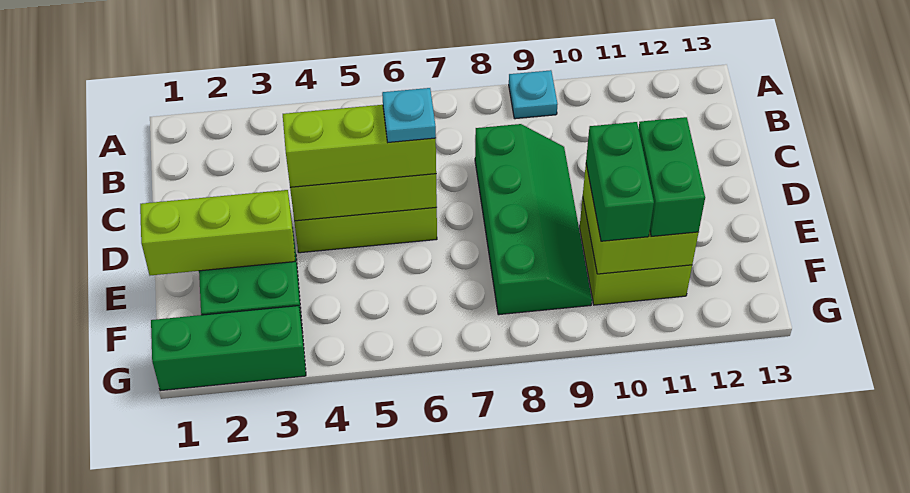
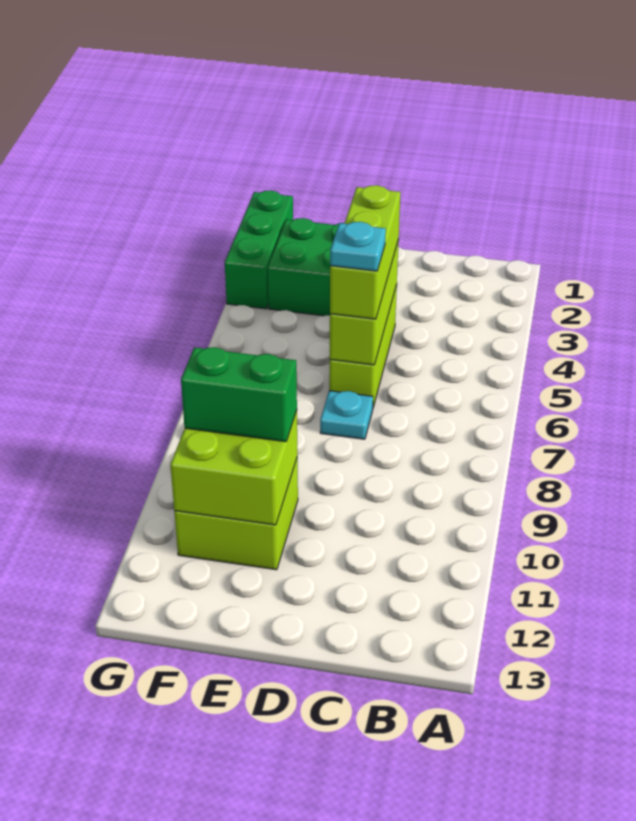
cyan 1x1 plate [509,70,558,119] -> cyan 1x1 plate moved to [320,391,373,439]
green 2x4 slope [475,124,592,315] -> none
lime 1x3 brick [140,190,295,275] -> none
green 1x2 brick [639,117,705,236] -> none

